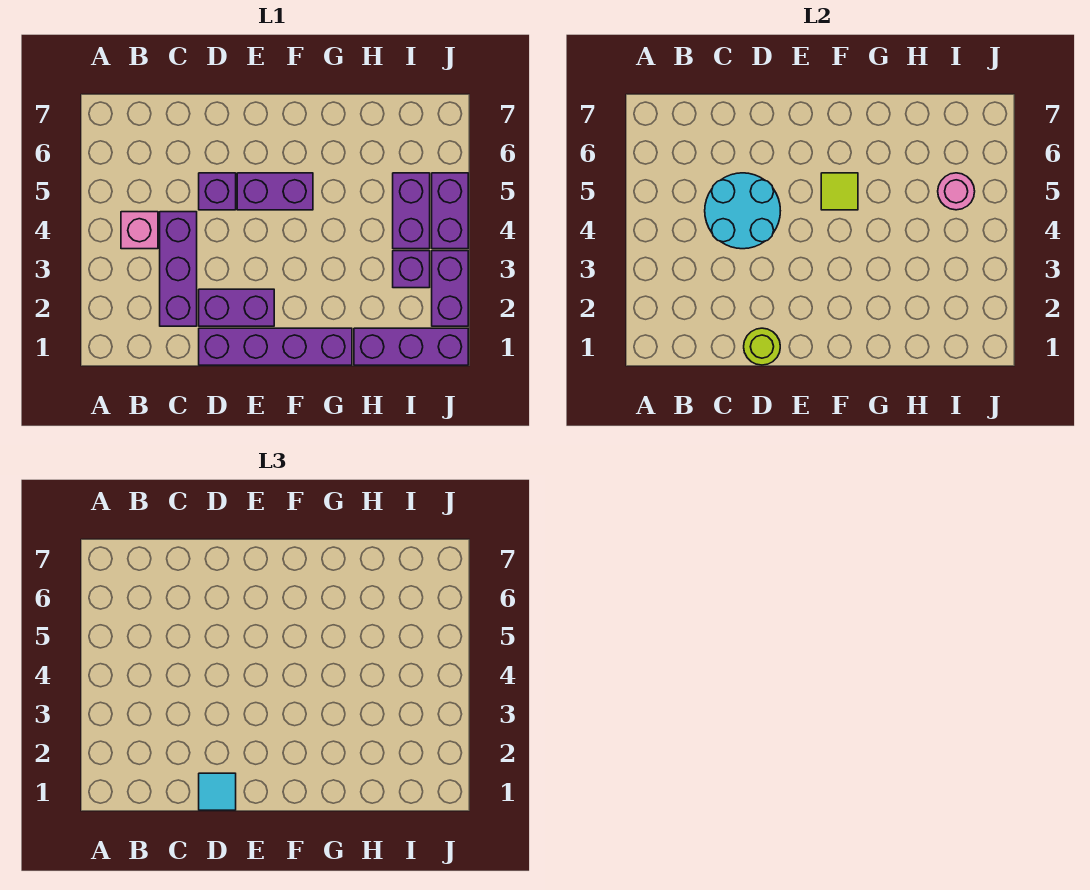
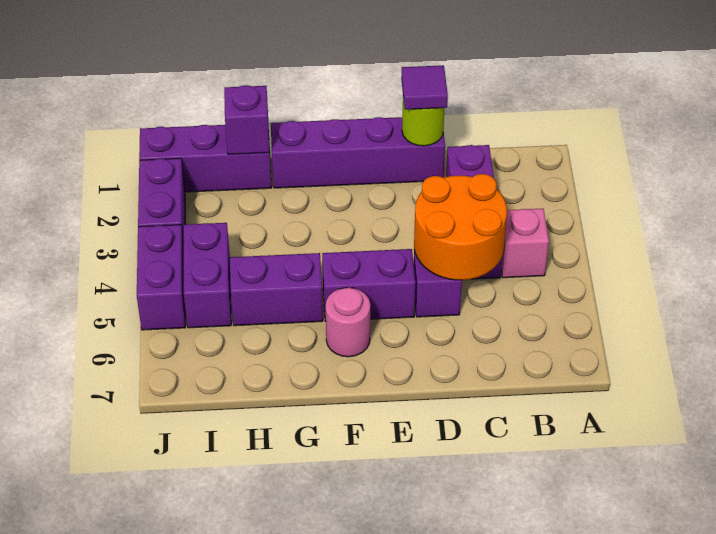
cyan 2x2 round brick [705,173,780,249] -> orange 2x2 round brick [414,174,507,280]
cyan 1x1 tile [199,773,236,810] -> purple 1x1 tile [401,65,448,110]
purple 1x2 brick [199,289,274,326] -> purple 1x2 brick moved to [230,253,323,326]
lime 1x1 tile [821,173,858,210] -> none
purple 1x1 brick [393,251,430,288] -> purple 1x1 brick moved to [224,85,270,154]
pink 1x1 round brick [938,173,975,210] -> pink 1x1 round brick moved to [326,288,370,357]

